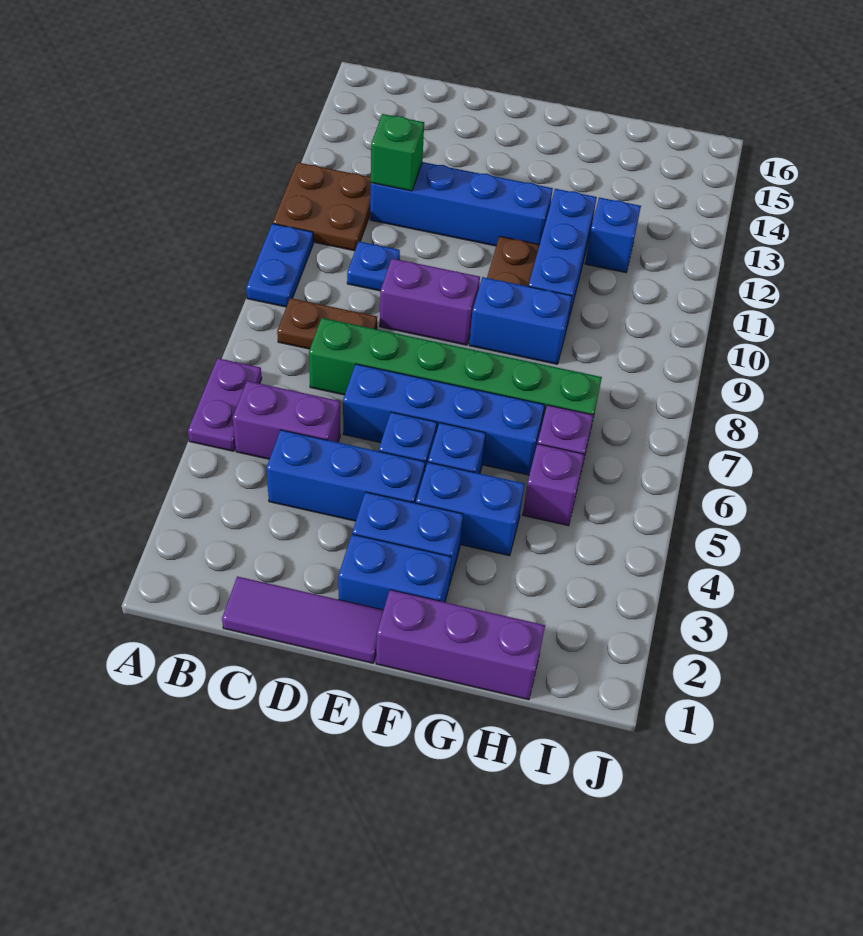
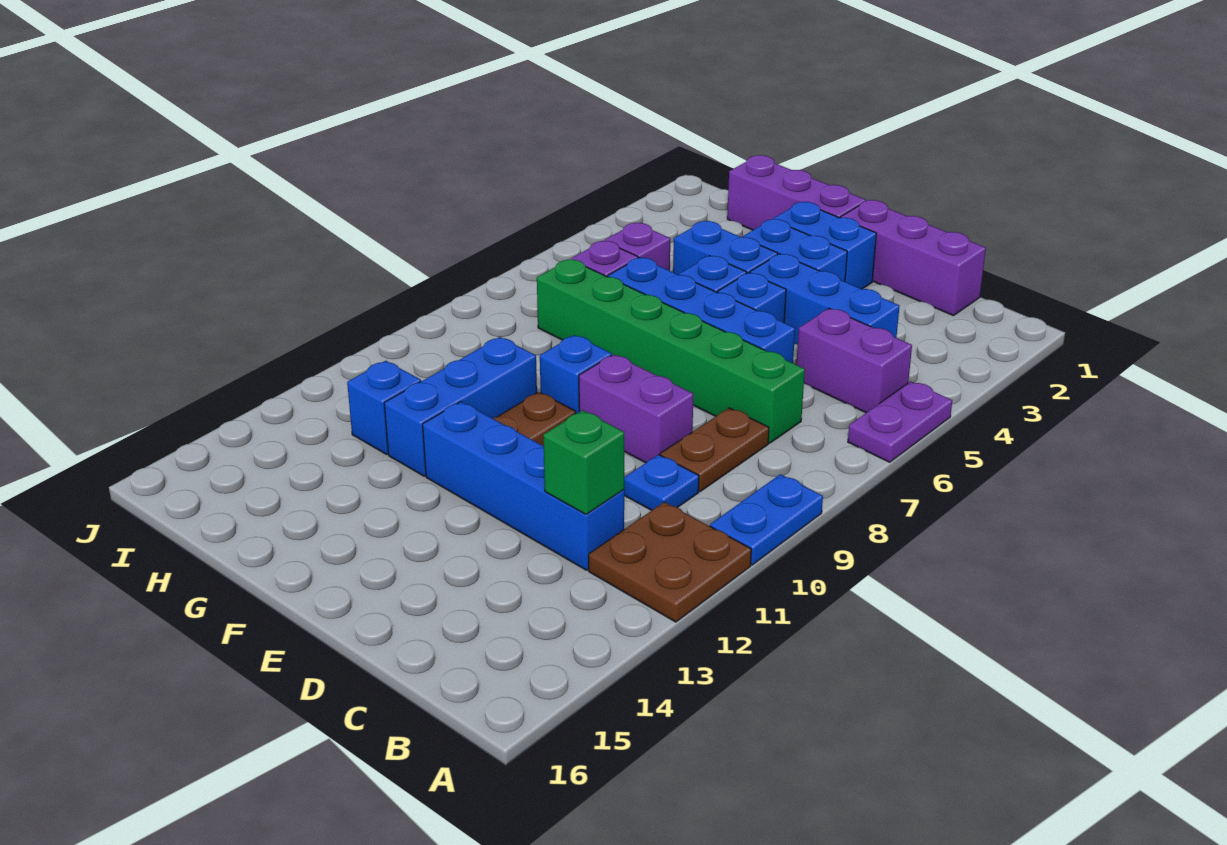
brown 1x2 plate [277,298,377,349] -> brown 1x2 plate turned to [660,408,769,491]
purple 1x3 tile [222,576,383,663] -> purple 1x3 brick [841,200,986,316]
blue 1x2 brick [469,277,572,364] -> blue 1x1 brick [540,335,612,413]

